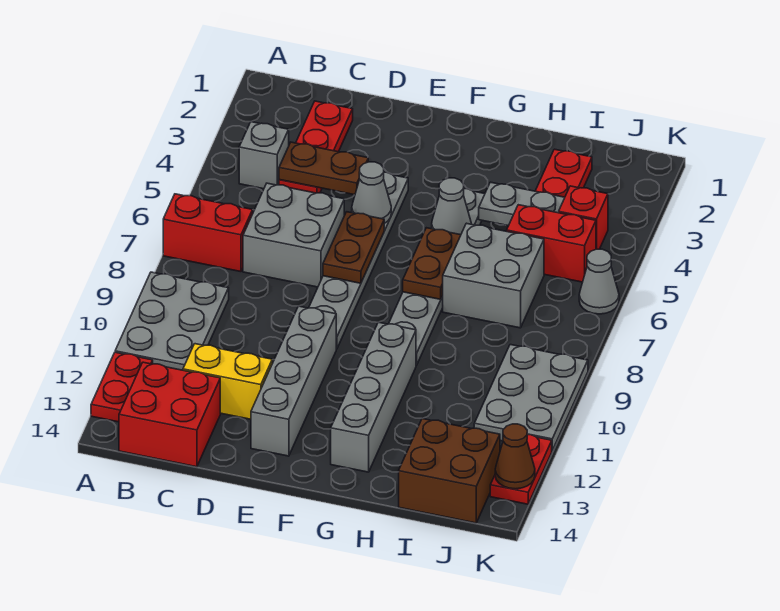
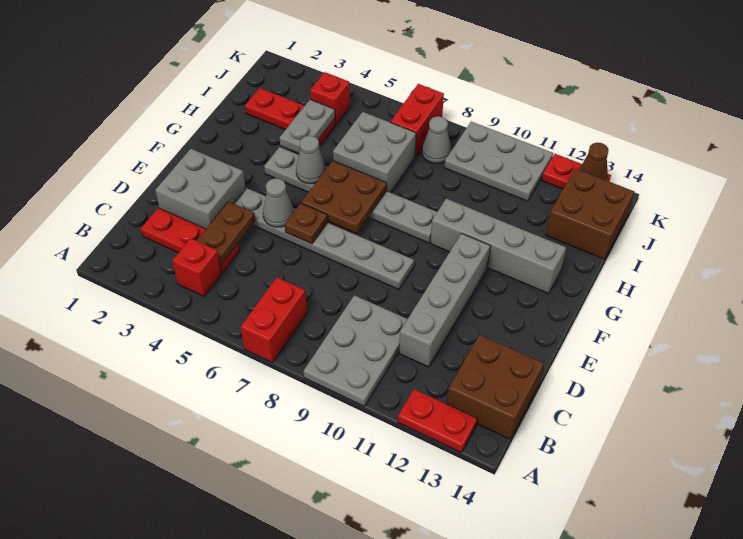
grey 2x3 plate [115,272,229,370] -> grey 2x3 plate turned to [304,295,407,406]
grey 1x1 brick [239,122,289,189] -> red 1x1 brick [172,238,222,296]
red 2x2 brick [119,362,220,467] -> brown 2x2 brick [447,335,544,439]
grey 2x2 brick [243,183,344,287] -> grey 2x2 brick moved to [155,149,246,229]
yellow 1x2 brick [183,344,272,419] -> none
brown 1x2 plate [323,212,384,283] -> brown 1x1 plate [285,203,328,244]
grey 1x4 brick [251,306,336,456] -> grey 1x4 brick turned to [399,233,490,367]
brown 1x2 plate [403,228,461,299] -> brown 2x2 plate [301,161,387,233]
red 1x2 brick [507,205,596,282] -> red 1x2 brick moved to [391,84,444,156]
grey 1x1 cone [579,249,619,314] -> grey 1x1 cone moved to [422,116,451,164]

